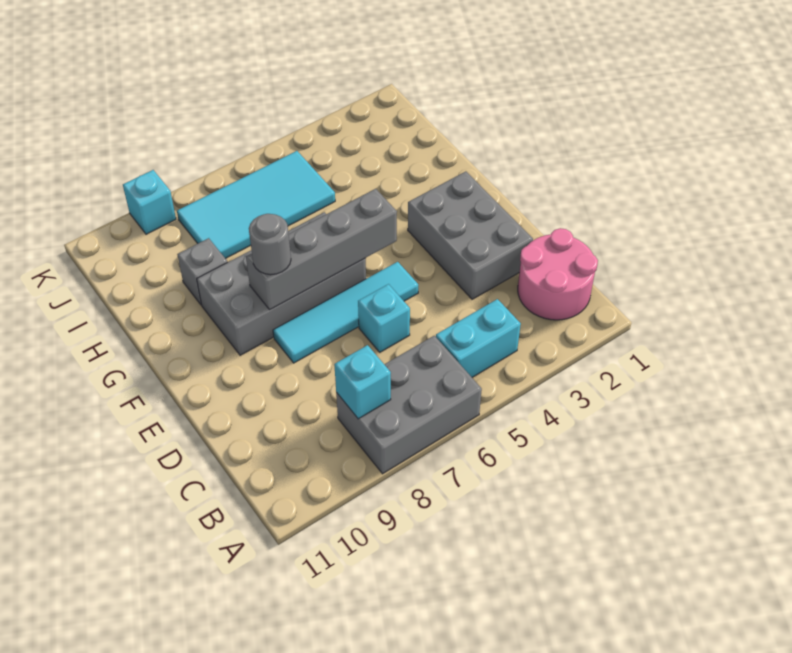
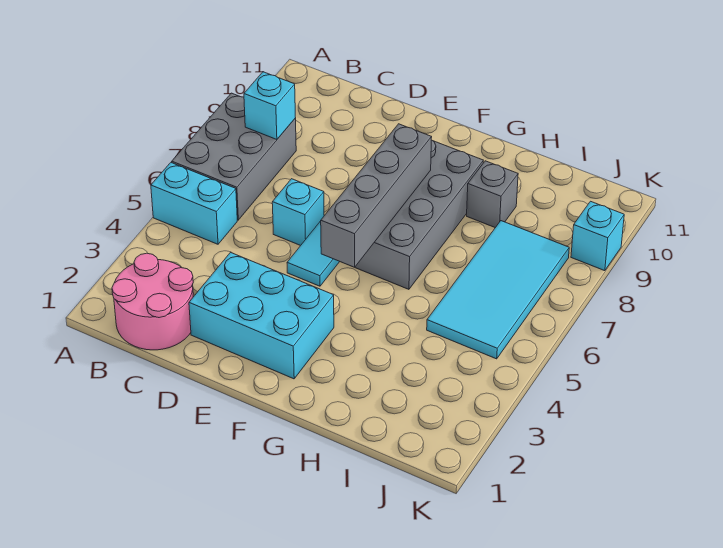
cyan 1x2 brick [436,299,521,377] -> cyan 1x2 brick turned to [151,162,237,244]
grey 2x3 brick [408,171,533,299] -> cyan 2x3 brick [189,253,334,379]
grey 1x1 round brick [249,214,291,275] -> none

